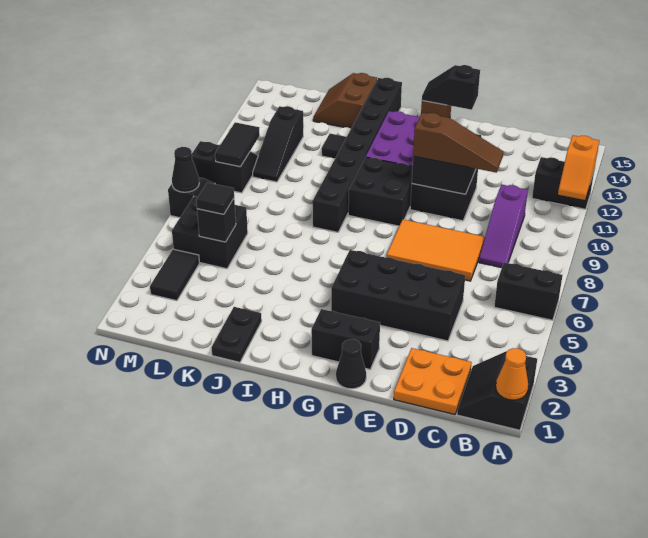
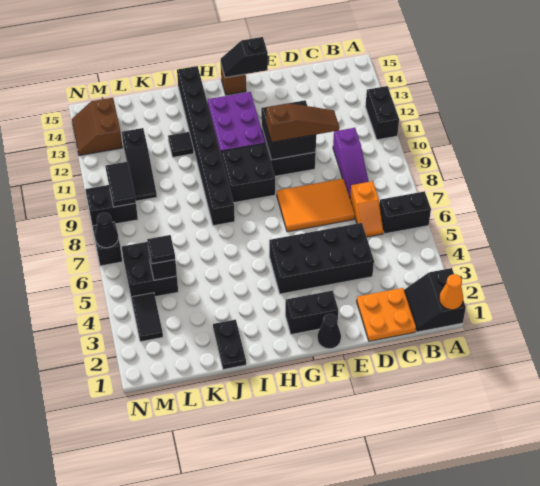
orange 1x2 slope [558,135,599,200] -> orange 1x2 slope moved to [350,181,383,237]
black 1x2 brick [532,157,594,209] -> black 1x2 brick turned to [365,86,399,140]
brown 2x2 slope [313,73,377,128] -> brown 2x2 slope moved to [72,98,123,156]

